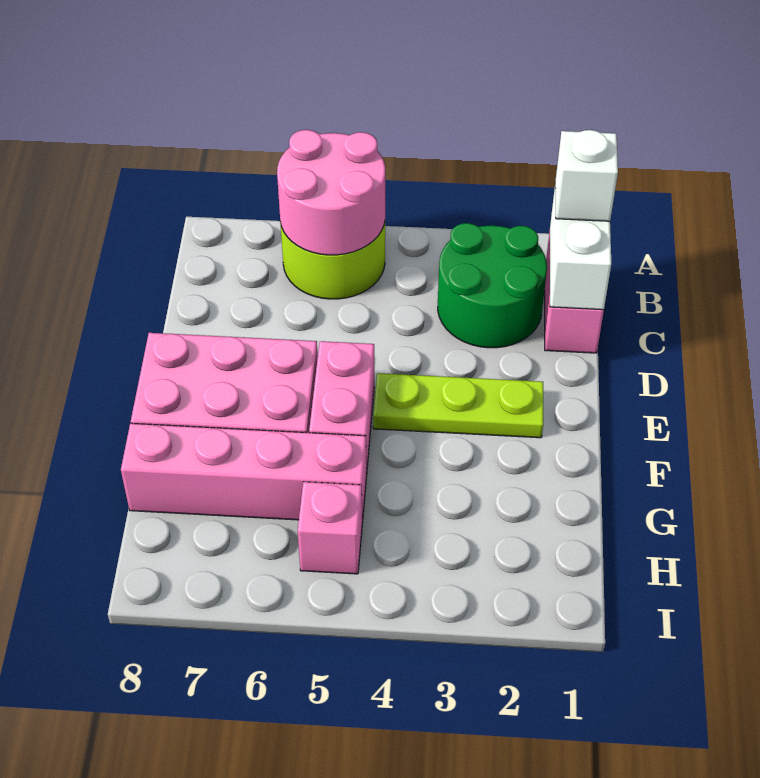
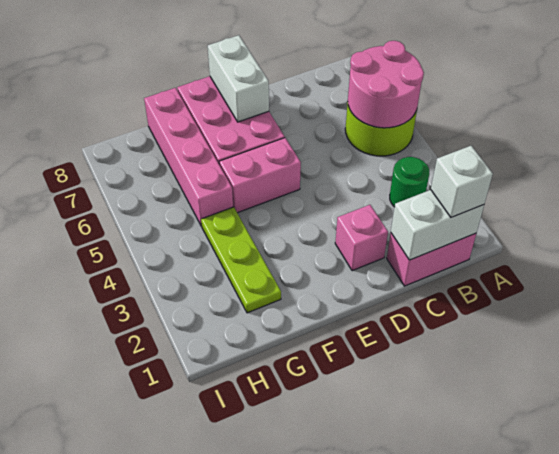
green 2x2 round brick [438,223,547,348] -> green 1x1 round brick [390,157,429,207]
lime 1x3 plate [373,373,543,438] -> lime 1x3 plate moved to [201,207,281,313]
none -> white 1x2 brick [208,35,269,122]
pink 1x1 brick [298,482,362,574] -> pink 1x1 brick moved to [335,205,388,271]

